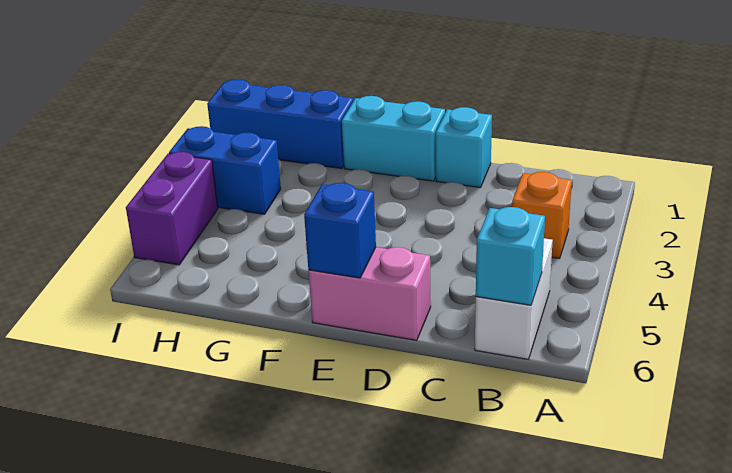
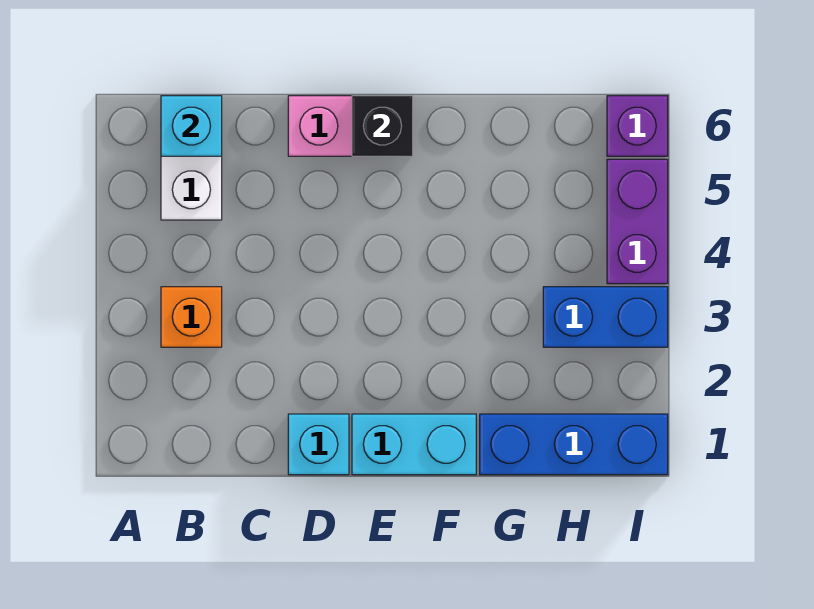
blue 1x1 brick [304,183,376,278] -> black 1x1 brick [352,96,413,156]
none -> purple 1x1 brick [607,96,668,156]

